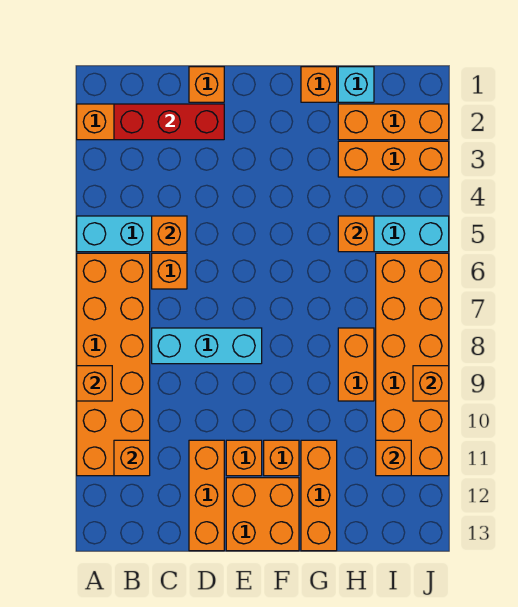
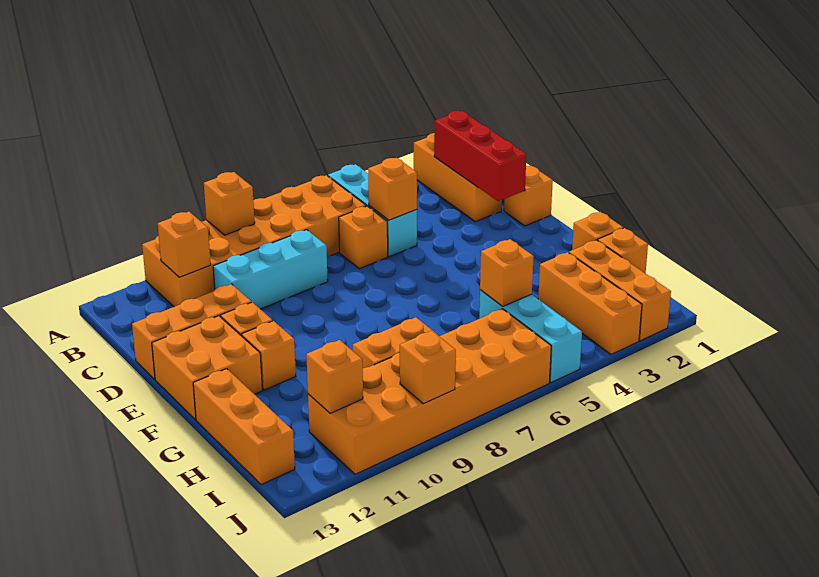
cyan 1x3 brick [152,328,262,364] -> cyan 1x3 brick turned to [213,230,328,309]
orange 1x3 brick [301,440,337,551] -> orange 1x3 brick turned to [193,369,295,485]
cyan 1x1 brick [338,67,374,102] -> orange 1x1 brick [598,228,648,273]

